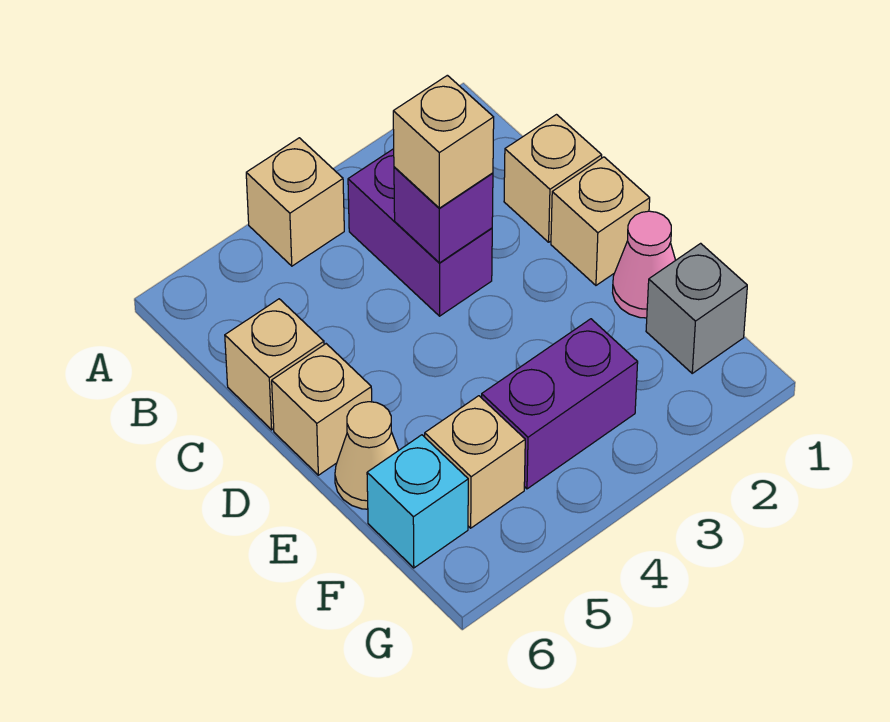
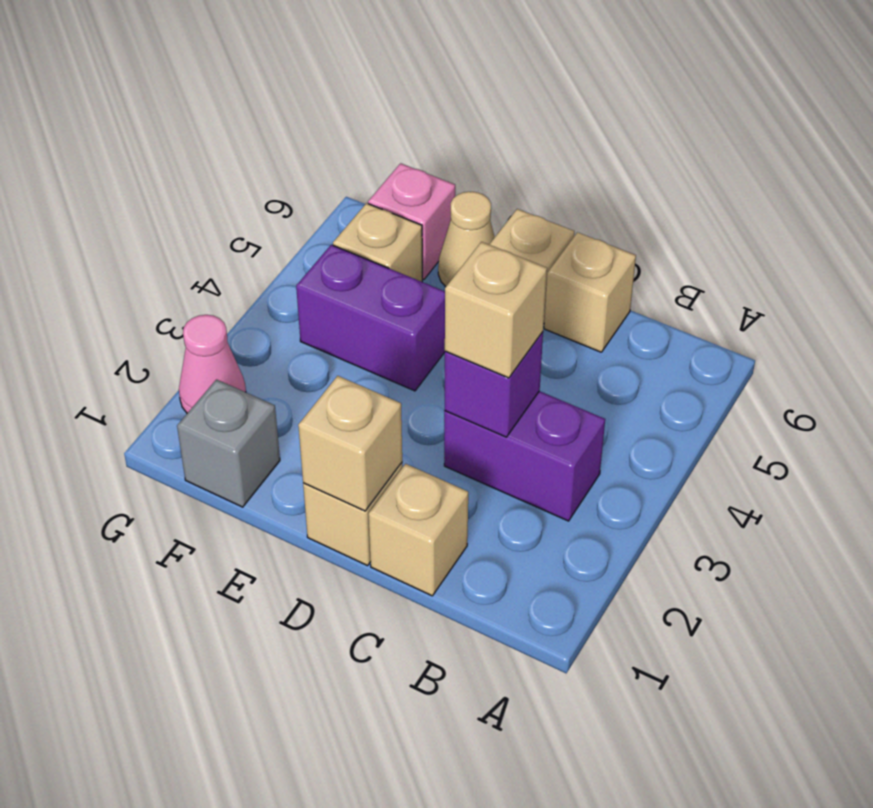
tan 1x1 brick [246,138,344,266] -> tan 1x1 brick moved to [298,376,402,511]
pink 1x1 cone [613,211,676,318] -> pink 1x1 cone moved to [179,315,246,413]
purple 1x2 brick [482,319,638,489] -> purple 1x2 brick turned to [296,245,445,391]
cyan 1x1 brick [367,435,468,568] -> pink 1x1 brick [368,163,455,280]

